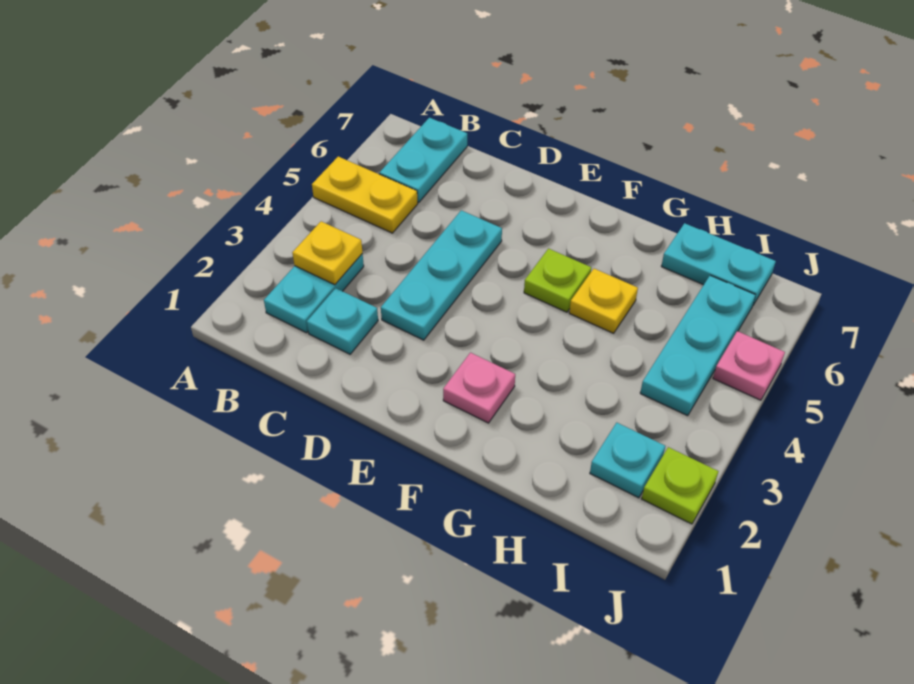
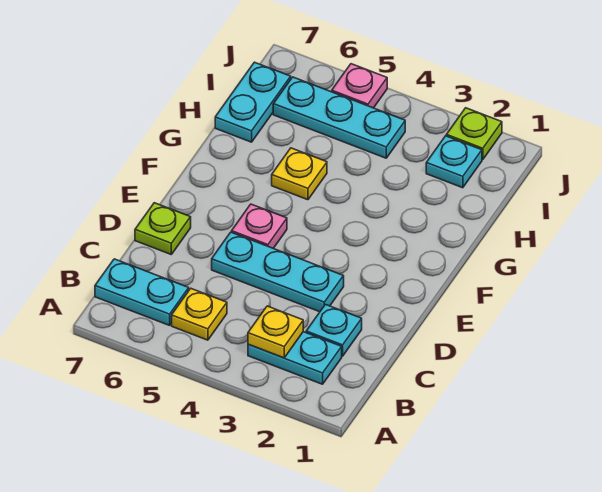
yellow 1x2 plate [312,157,418,233] -> yellow 1x1 plate [172,288,227,340]
pink 1x1 plate [443,353,515,423] -> pink 1x1 plate moved to [232,204,287,248]
lime 1x1 plate [524,249,591,312] -> lime 1x1 plate moved to [135,203,191,254]

